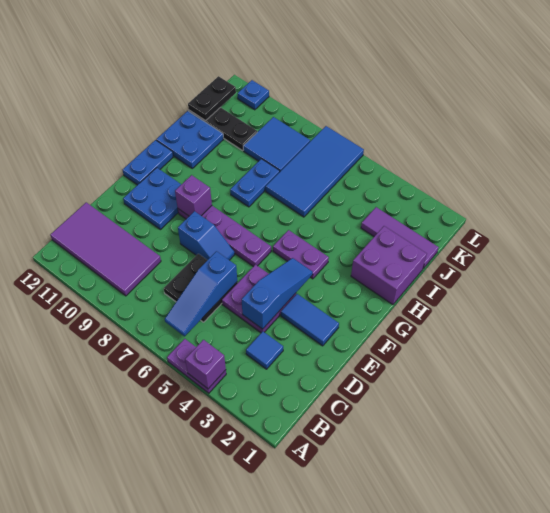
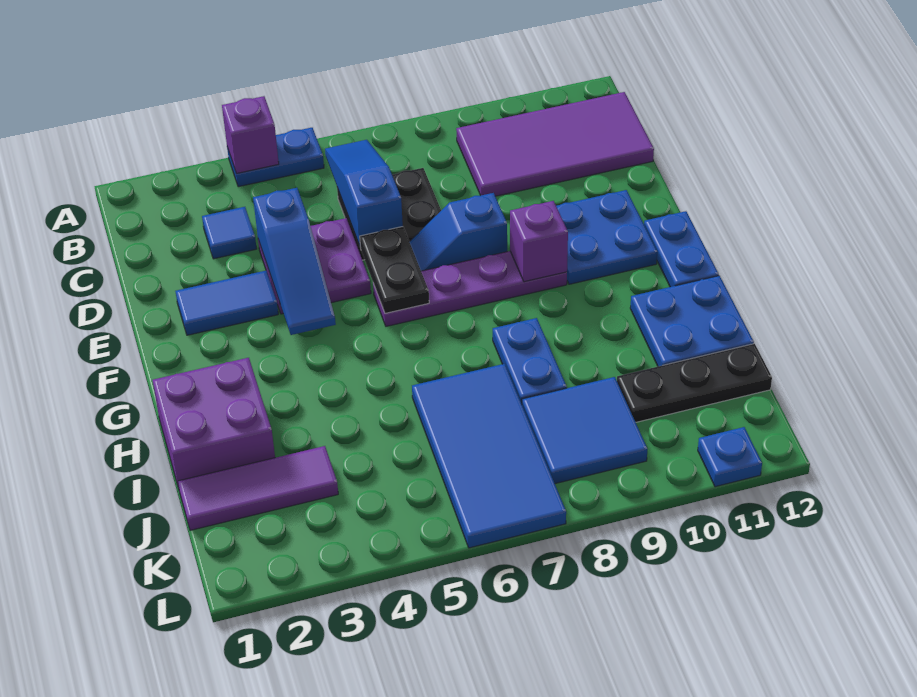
purple 1x2 plate [167,339,226,393] -> blue 1x2 plate [227,128,324,187]
purple 1x2 plate [273,230,329,279] -> none
black 1x2 plate [188,76,236,121] -> black 1x2 plate moved to [360,227,429,313]

